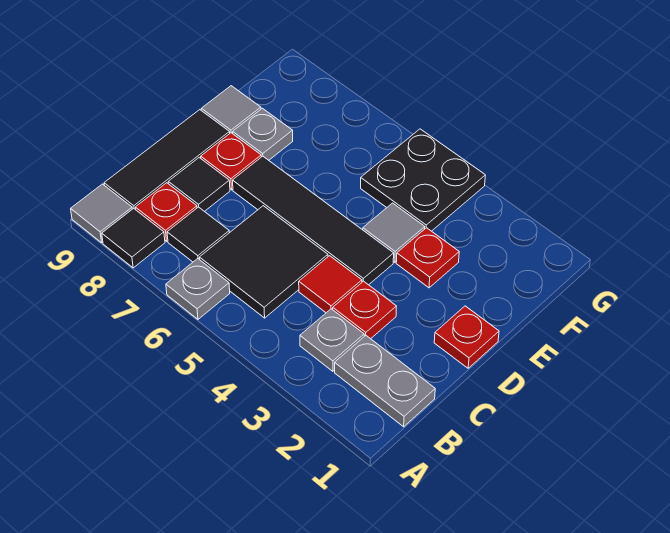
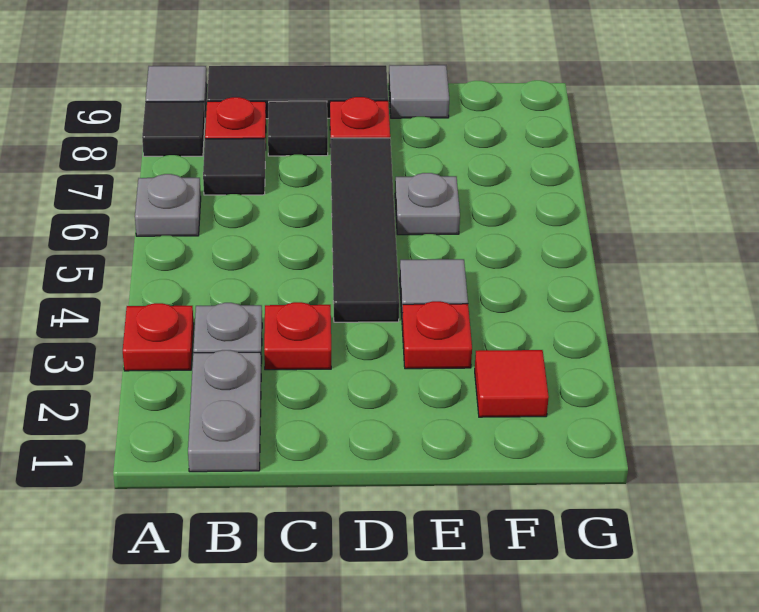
black 2x2 tile [199,206,328,318] -> none
red 1x1 tile [299,256,362,313] -> red 1x1 tile moved to [475,350,549,417]
red 1x1 plate [434,306,499,368] -> red 1x1 plate moved to [123,303,194,371]
grey 1x1 plate [233,108,293,160] -> grey 1x1 plate moved to [395,173,460,235]
black 2x2 plate [361,129,485,231] -> none

